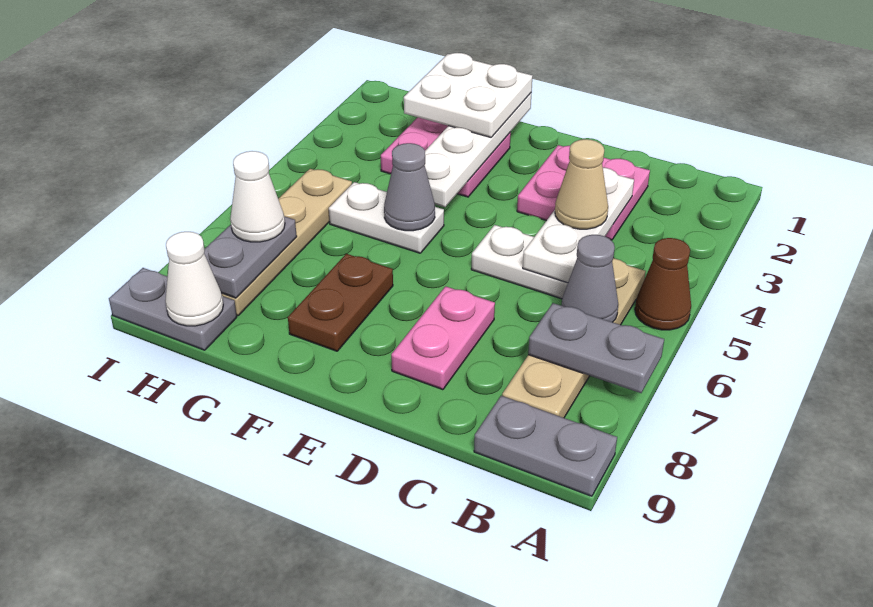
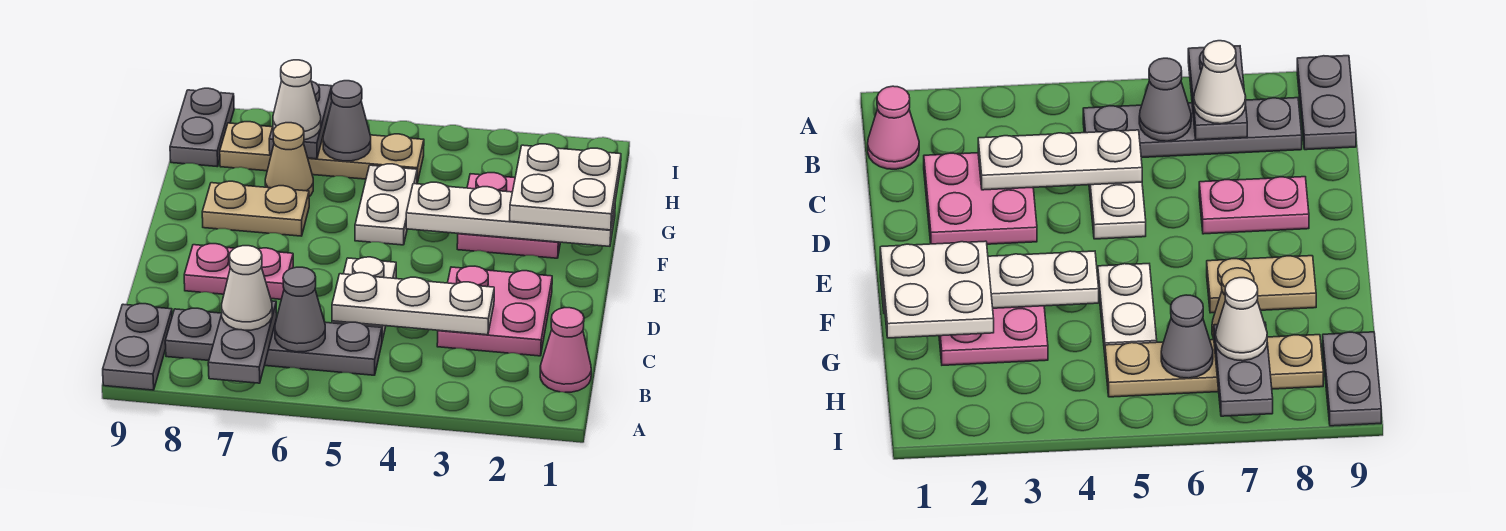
brown 1x1 cone [635,238,691,330] -> none
none -> pink 1x1 cone [540,308,591,392]
tan 1x4 plate [502,258,646,418] -> grey 1x4 plate [165,308,382,375]
tan 1x1 cone [555,139,608,229] -> tan 1x1 cone moved to [265,123,313,197]
grey 1x1 cone [384,143,435,231] -> grey 1x1 cone moved to [323,81,371,161]
brown 1x2 plate [288,254,393,351] -> tan 1x2 plate [202,181,309,236]
grey 1x2 plate [204,216,297,298] -> grey 1x2 plate turned to [269,81,332,159]
white 1x1 cone [165,232,223,326] -> white 1x1 cone moved to [222,246,272,330]

